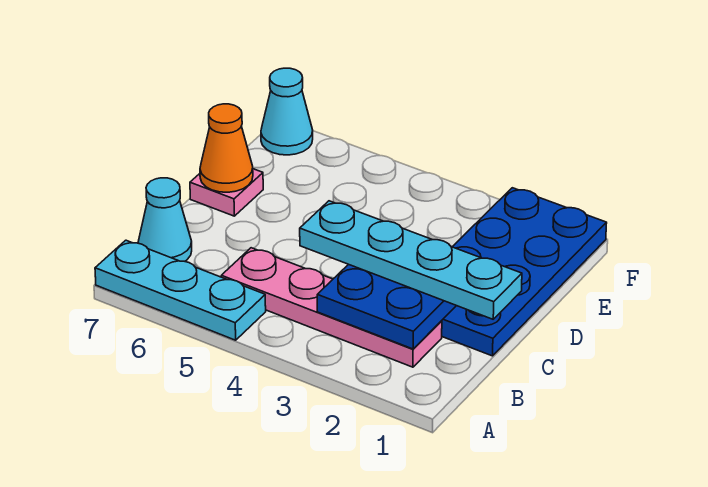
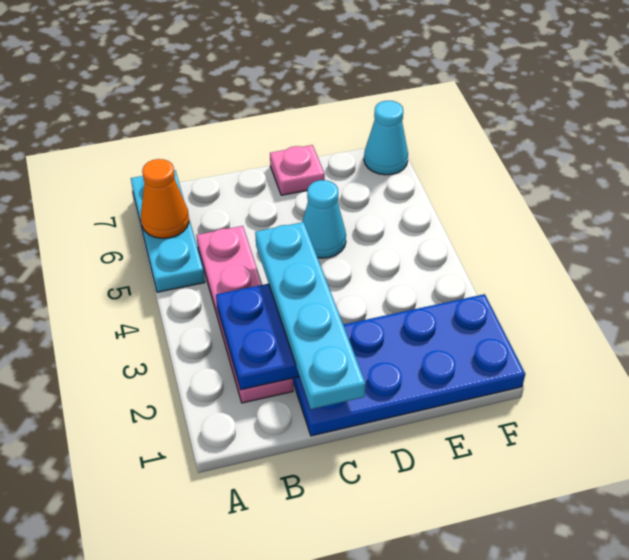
cyan 1x1 cone [138,178,192,261] -> cyan 1x1 cone moved to [302,180,346,258]
orange 1x1 cone [200,104,253,192] -> orange 1x1 cone moved to [141,159,189,238]

